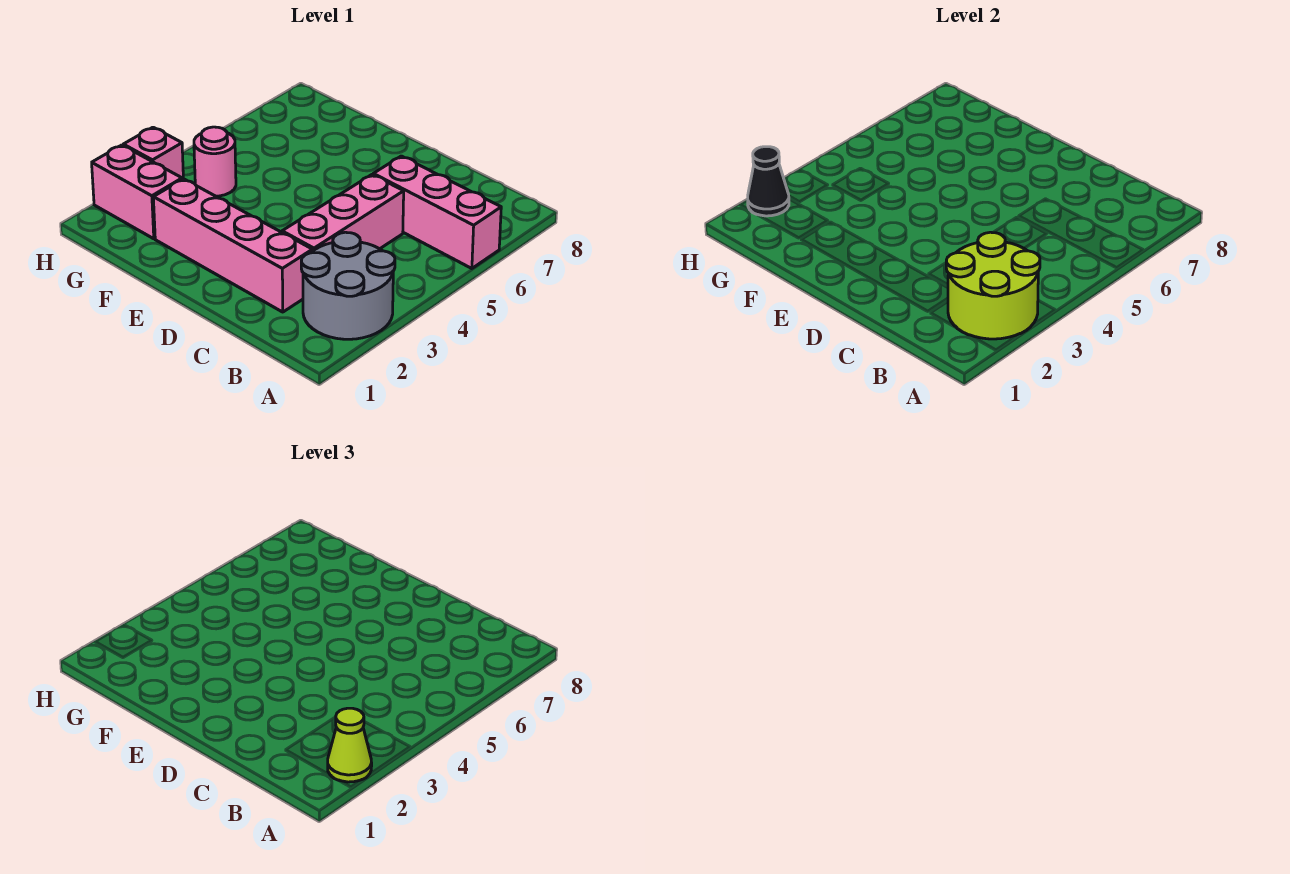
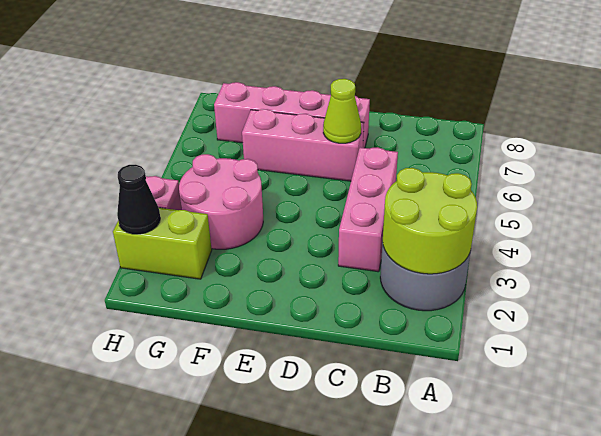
lime 1x1 cone [328,708,372,782] -> lime 1x1 cone moved to [323,79,361,143]
pink 1x3 brick [373,156,501,269] -> pink 1x3 brick moved to [242,109,364,181]
pink 1x4 brick [153,179,312,312] -> pink 1x4 brick moved to [214,82,370,148]
pink 1x2 brick [92,145,182,239] -> lime 1x2 brick [113,208,212,279]
pink 1x1 round brick [194,127,236,196] -> pink 2x2 round brick [179,154,263,249]

